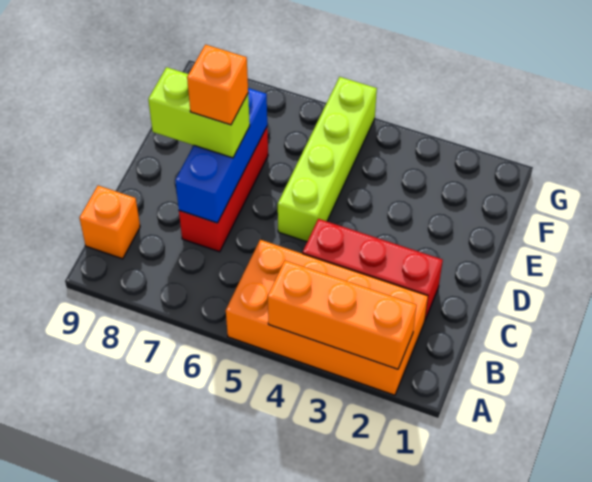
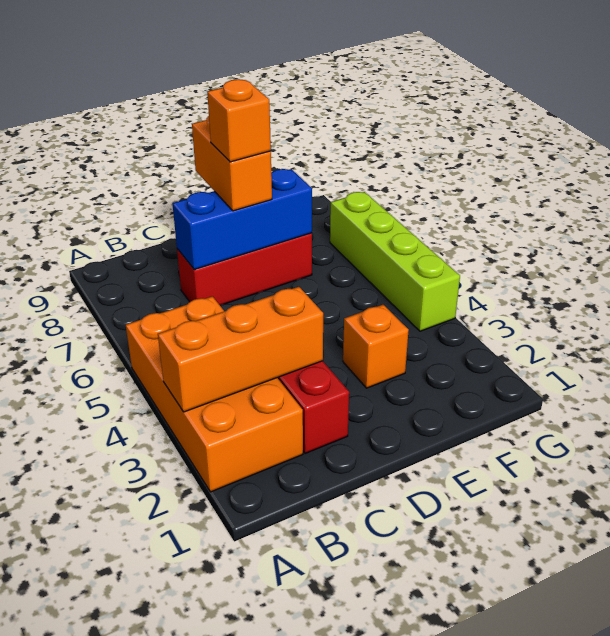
orange 1x3 brick [268,260,417,369] -> orange 1x3 brick turned to [158,287,323,412]
orange 1x1 brick [80,186,140,259] -> orange 1x1 brick moved to [343,305,409,388]
lime 1x4 brick [278,77,377,242] -> lime 1x4 brick turned to [330,192,460,331]
lime 1x2 brick [148,67,250,158] -> orange 1x2 brick [192,116,272,211]

